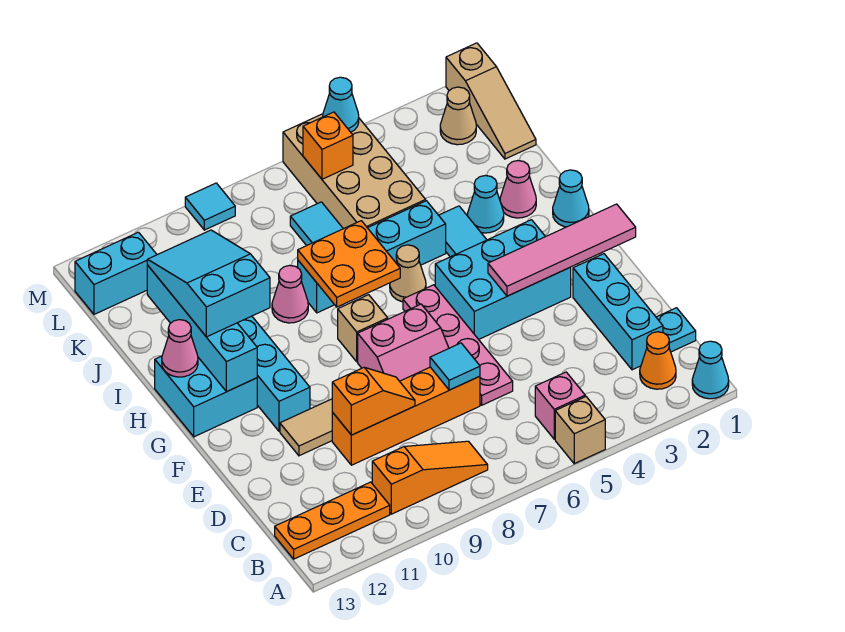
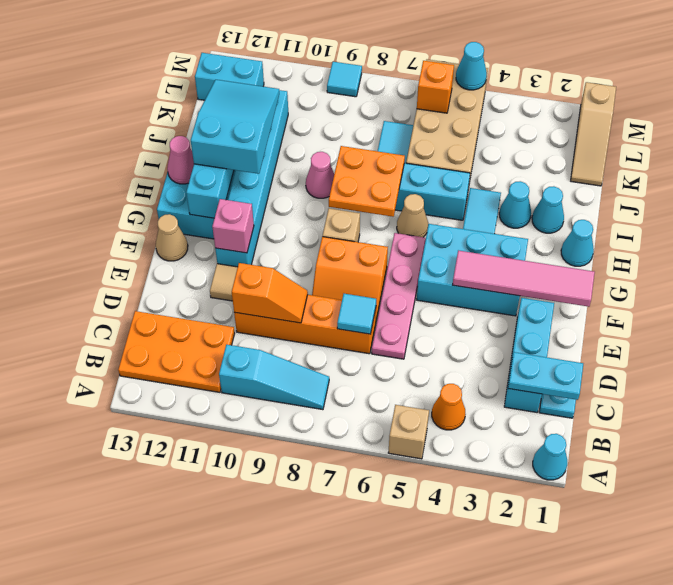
orange 1x1 cone [640,332,676,389] -> orange 1x1 cone moved to [432,384,466,430]
pink 1x1 brick [535,372,585,439] -> pink 1x1 brick moved to [212,199,254,253]
orange 1x3 slope [372,441,488,514] -> cyan 1x3 slope [219,345,329,410]
orange 1x3 plate [275,482,390,559] -> orange 2x3 plate [118,311,235,392]
none -> cyan 1x2 plate [508,352,583,400]
pink 2x2 slope [358,304,449,381] -> orange 2x2 slope [312,237,388,320]
pink 1x1 cone [500,161,536,218] -> cyan 1x1 cone [532,186,564,233]
tan 1x1 cone [440,87,476,145] -> tan 1x1 cone moved to [156,214,188,261]

